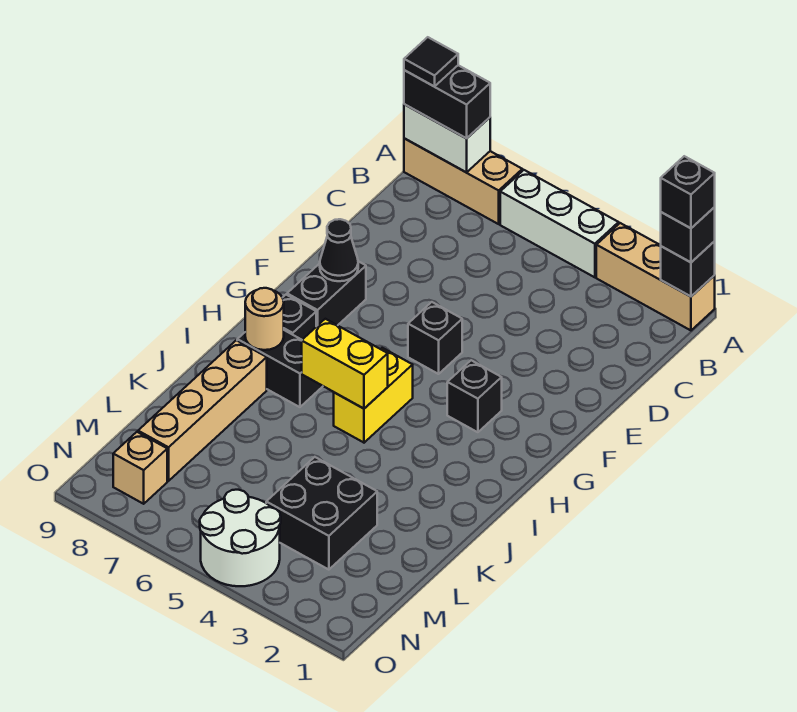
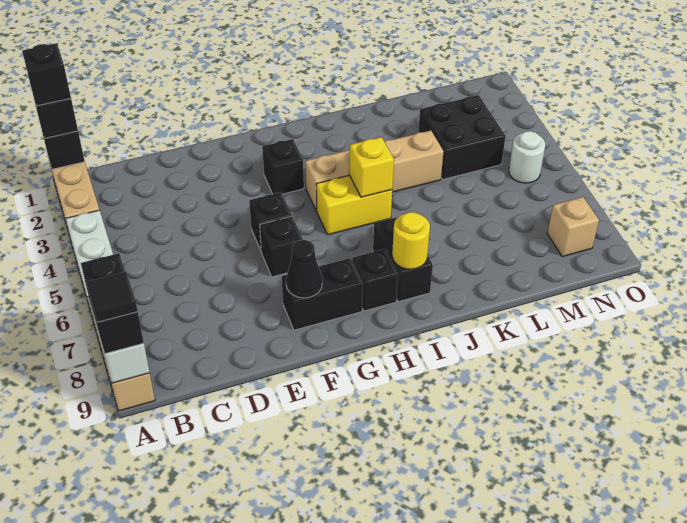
none -> black 1x1 brick [260,216,303,277]
yellow 1x2 brick [302,319,388,409] -> yellow 1x1 brick [349,137,394,197]
tan 1x1 round brick [245,288,284,350] -> yellow 1x1 round brick [392,212,430,269]
tan 1x4 brick [138,340,267,481] -> tan 1x4 brick moved to [305,130,444,211]
white 2x2 round brick [200,490,281,586] -> white 1x1 round brick [509,131,545,183]

